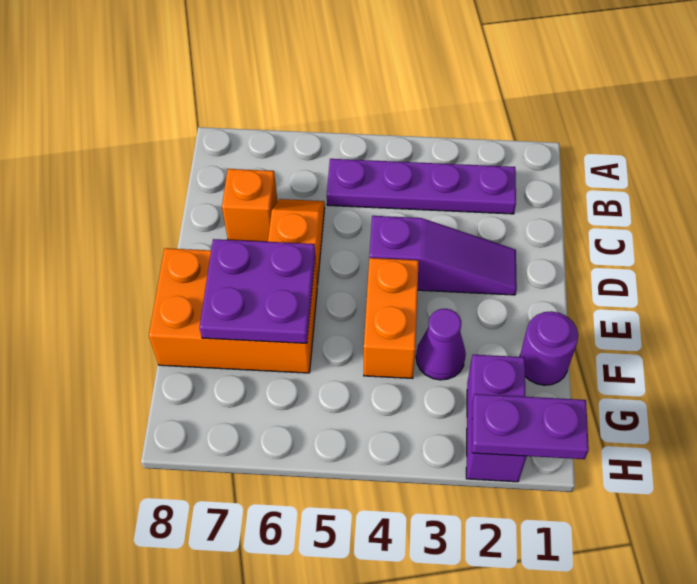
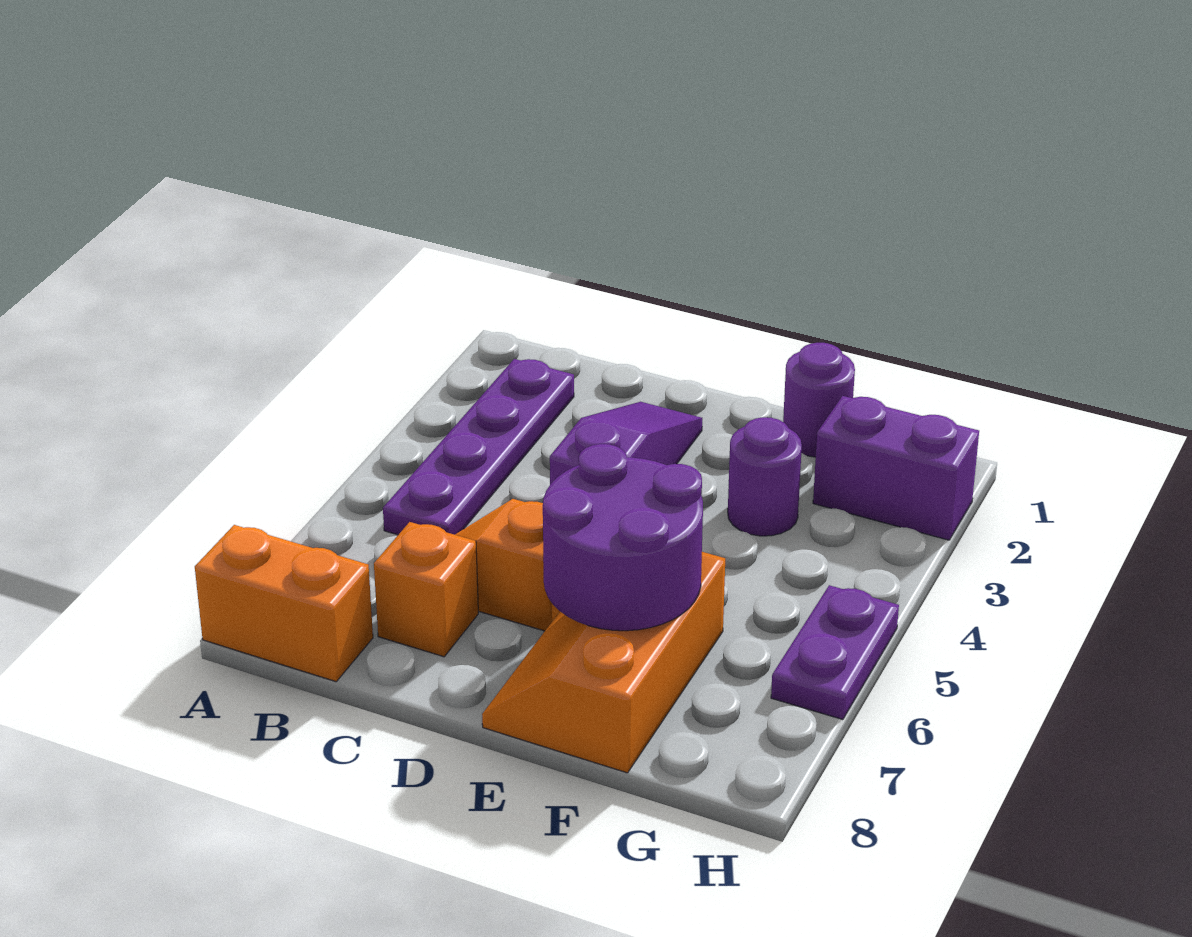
orange 1x2 brick [364,258,419,378] -> orange 1x2 brick moved to [195,525,373,682]
orange 2x3 brick [149,248,317,373] -> orange 2x3 slope [482,552,725,773]
purple 2x2 plate [200,239,315,343] -> purple 2x2 round brick [543,444,703,631]
purple 1x1 cone [416,309,466,380] -> purple 1x1 round brick [728,417,802,536]
purple 1x2 plate [472,394,589,459] -> purple 1x2 plate moved to [771,585,899,720]

